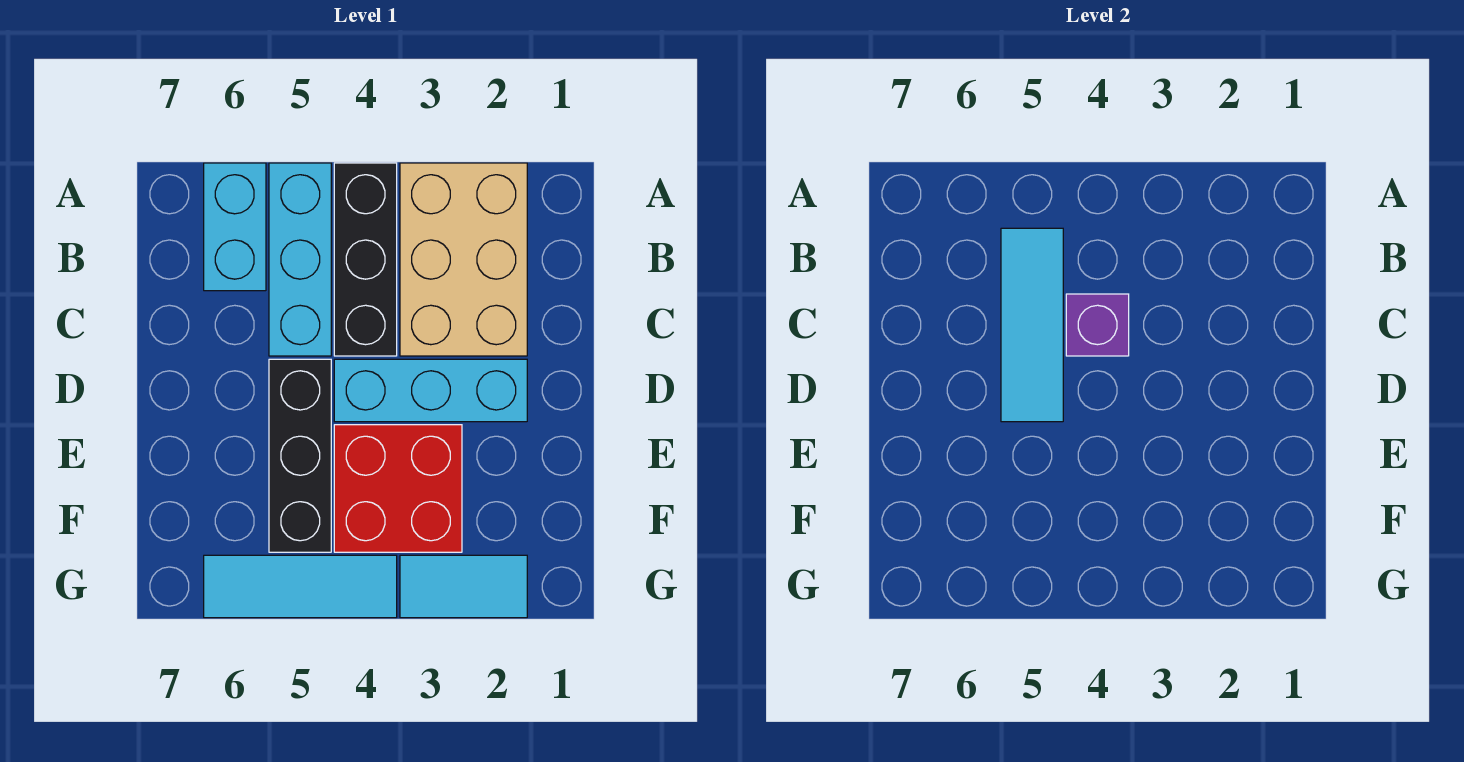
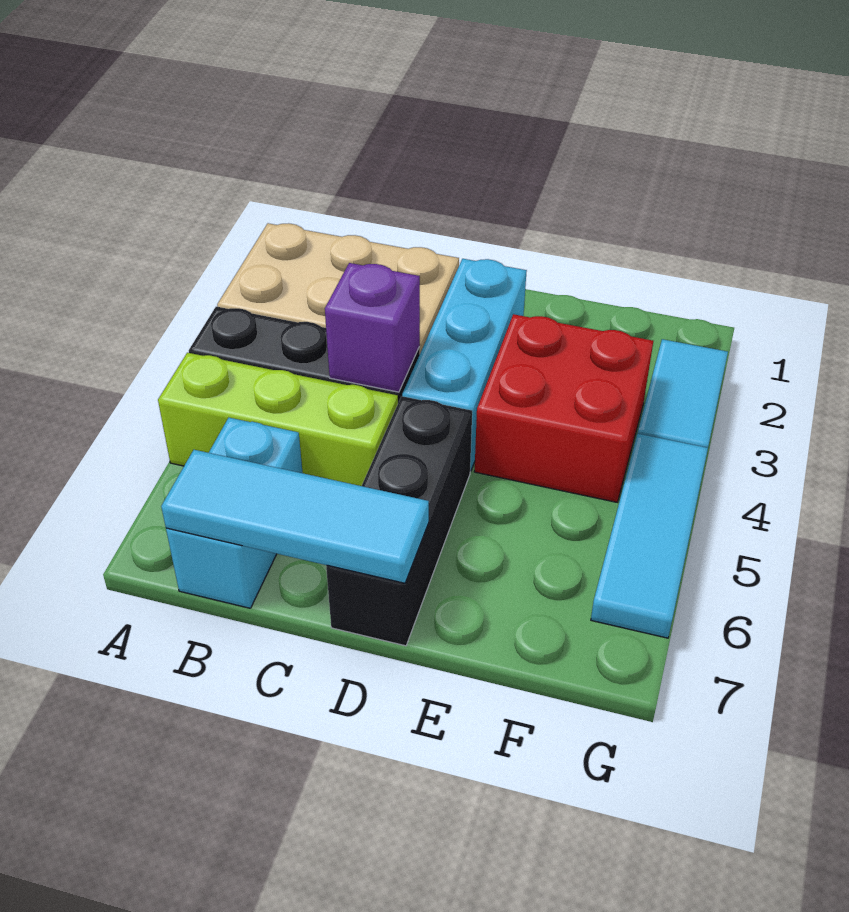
cyan 1x3 brick [269,163,331,356] -> lime 1x3 brick [158,353,398,486]
cyan 1x2 brick [204,163,266,291] -> cyan 1x2 brick turned to [166,418,303,608]
cyan 1x3 tile [1001,228,1063,422] -> cyan 1x3 tile moved to [161,450,429,583]
black 1x3 brick [269,359,331,552] -> black 1x3 brick turned to [326,396,472,646]

